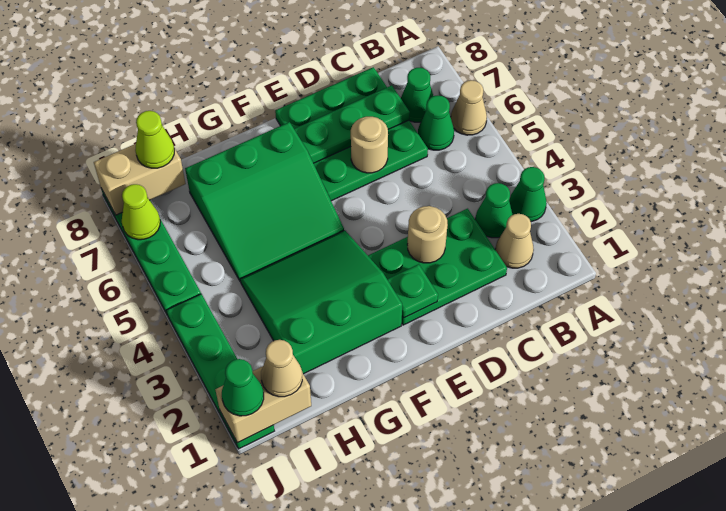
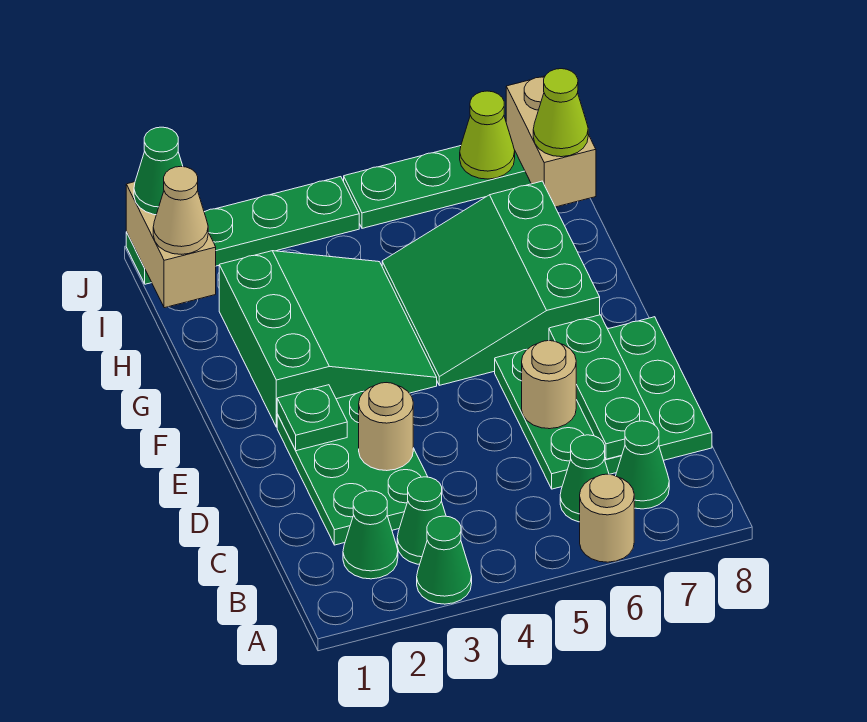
tan 1x1 cone [451,80,487,135] -> tan 1x1 round brick [580,474,634,562]
tan 1x1 cone [495,214,534,268] -> green 1x1 cone [343,491,398,579]

